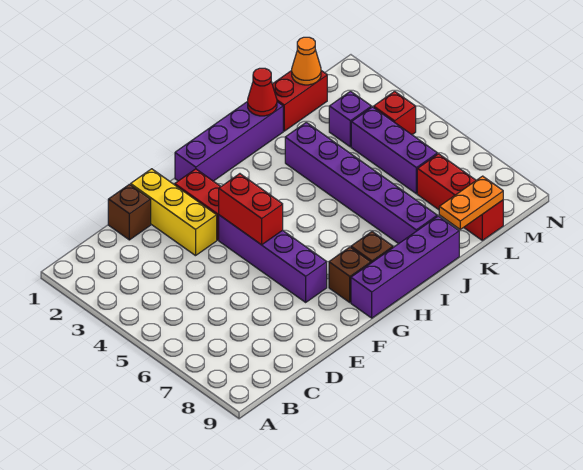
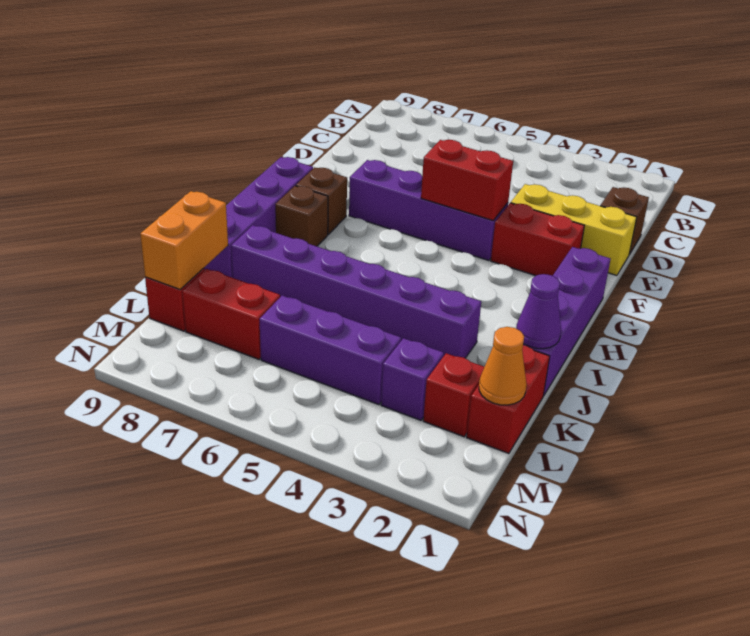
red 1x1 cone [248,68,277,116] -> purple 1x1 cone [516,274,561,349]
orange 1x2 plate [439,176,503,229] -> orange 1x2 brick [140,191,228,290]
red 1x1 brick [374,91,416,135] -> red 1x1 brick moved to [423,353,484,437]

